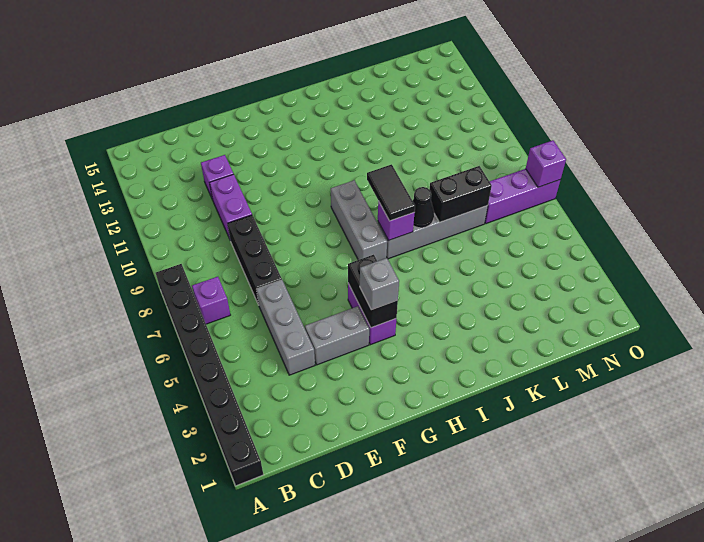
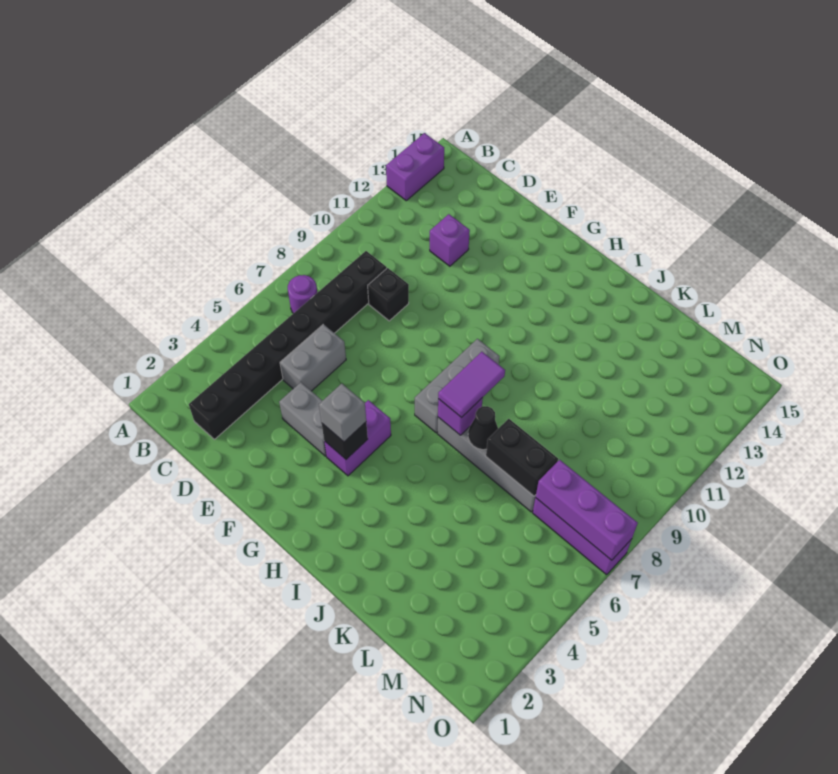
black 1x8 brick [156,264,263,486] -> black 1x8 brick moved to [189,251,387,439]
purple 1x1 brick [192,277,230,324] -> purple 1x1 round brick [288,275,317,313]
grey 1x3 brick [257,280,315,375] -> grey 1x2 brick [280,324,346,391]
black 1x3 brick [228,215,282,305] -> black 1x1 brick [368,268,409,321]
purple 1x2 brick [210,174,252,239] -> purple 1x2 brick moved to [386,133,444,201]
black 1x2 brick [348,255,398,328] -> black 1x1 brick [322,422,368,459]
black 1x2 tile [367,164,415,221] -> purple 1x2 tile [438,352,505,418]
purple 1x1 brick [526,140,566,187] -> purple 1x3 brick [536,460,638,560]

